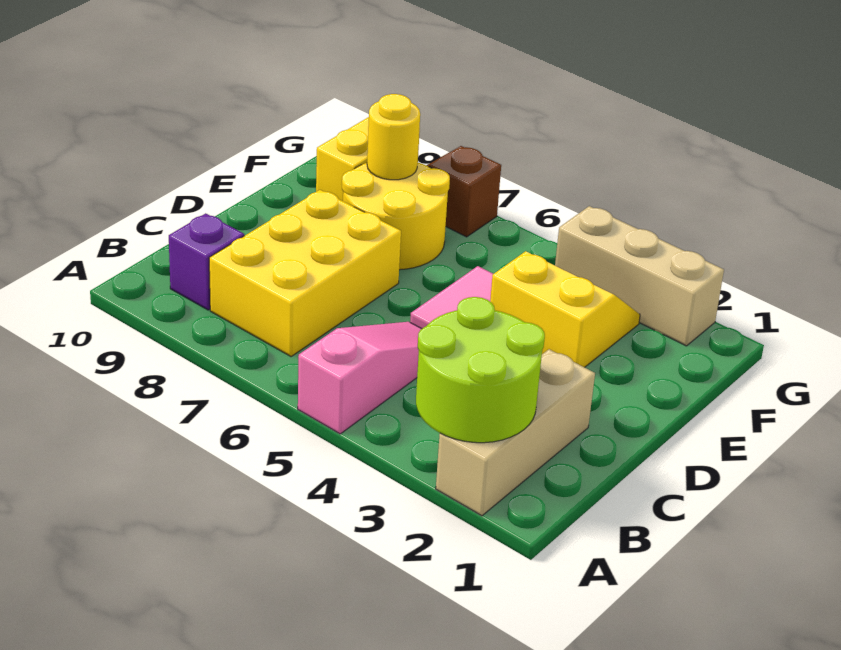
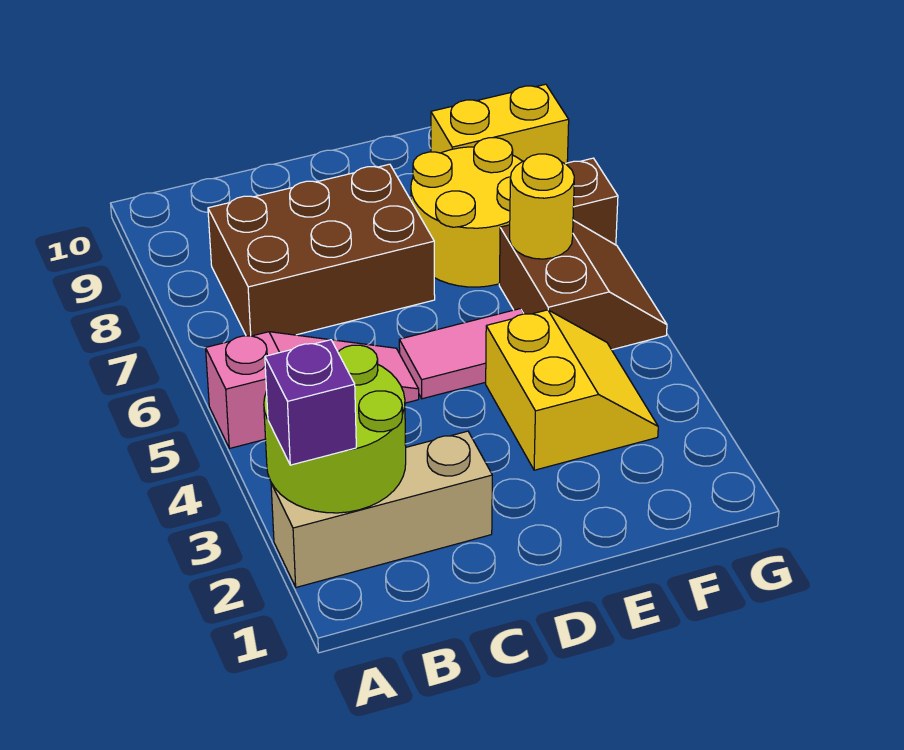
yellow 2x3 brick [209,190,401,356] -> brown 2x3 brick [208,164,435,336]
purple 1x1 brick [169,213,244,310] -> purple 1x1 brick moved to [265,340,356,465]
none -> brown 2x2 slope [499,220,667,350]
yellow 1x1 round brick [367,94,420,180] -> yellow 1x1 round brick moved to [510,154,574,259]
tan 1x3 brick [555,206,724,346] -> none

